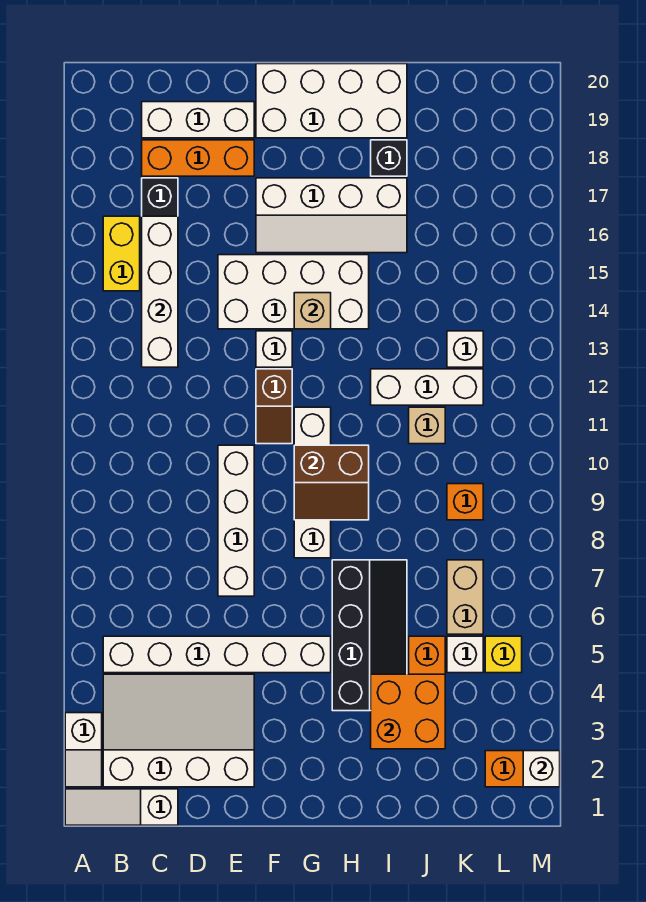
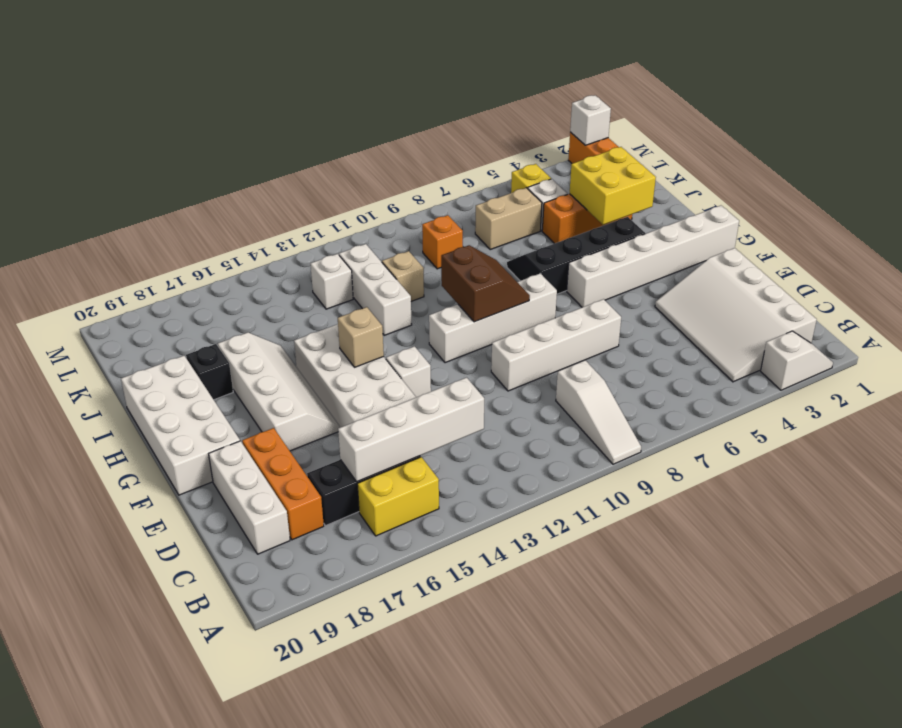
white 1x3 slope [65,789,178,825] -> white 1x3 slope moved to [556,360,641,464]
white 1x6 brick [103,636,331,673] -> white 1x6 brick turned to [567,206,739,307]
brown 1x2 slope [256,369,292,444] -> none
orange 2x2 brick [371,674,445,749] -> yellow 2x2 brick [570,147,656,225]

